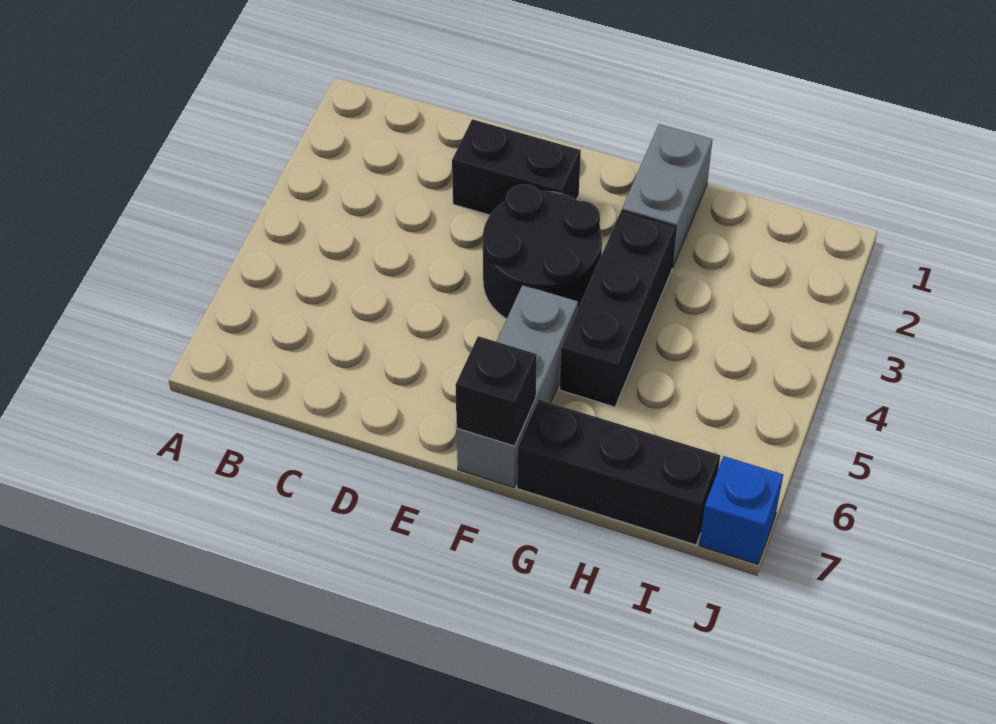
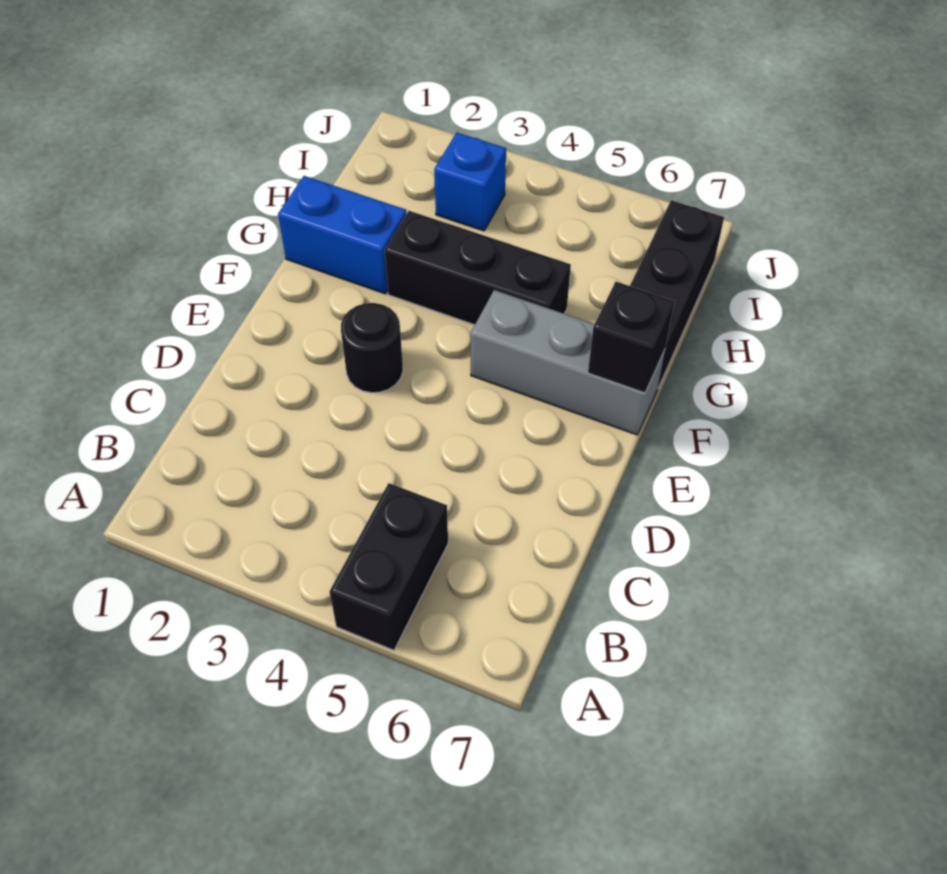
black 1x2 brick [452,119,581,215] -> black 1x2 brick moved to [330,483,448,650]
black 2x2 round brick [483,185,602,319] -> black 1x1 round brick [341,303,403,393]
grey 1x2 brick [622,124,712,268] -> blue 1x2 brick [278,176,406,294]
blue 1x1 brick [699,456,783,564] -> blue 1x1 brick moved to [434,133,506,231]

